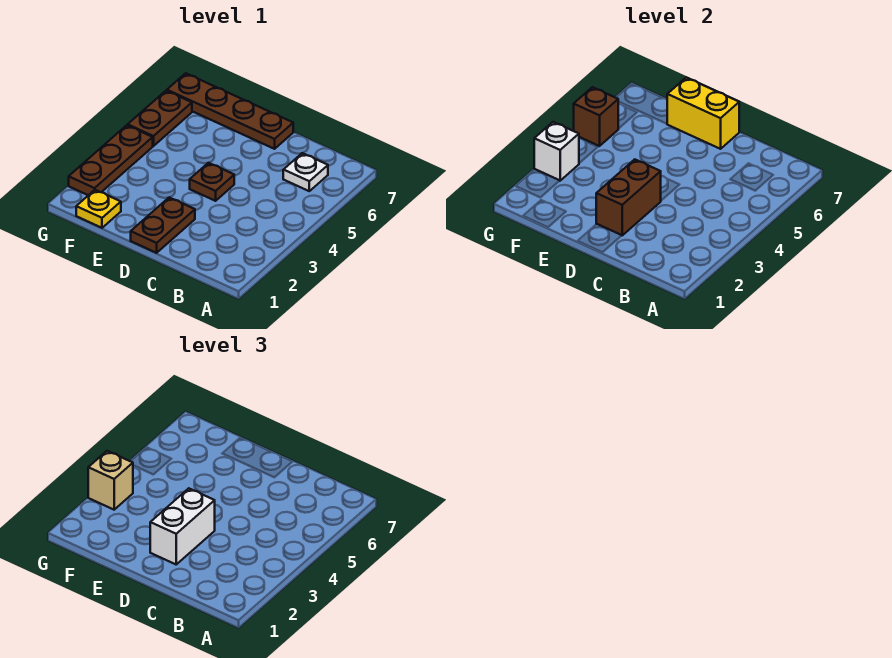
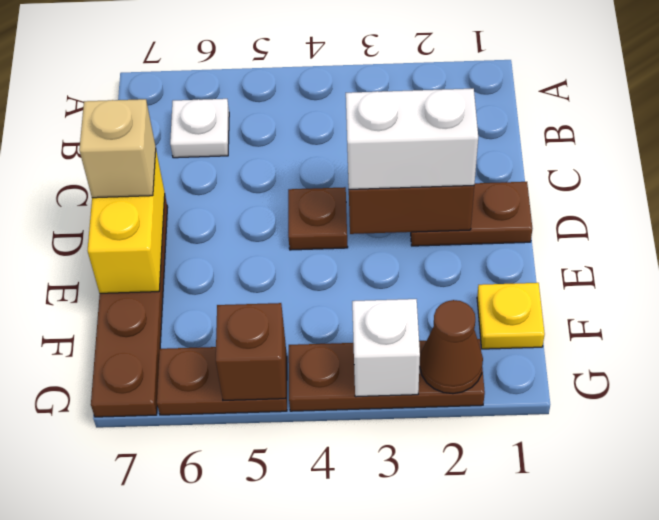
none -> brown 1x1 cone [420,300,483,394]
tan 1x1 brick [88,451,133,510] -> tan 1x1 brick moved to [79,99,156,198]

